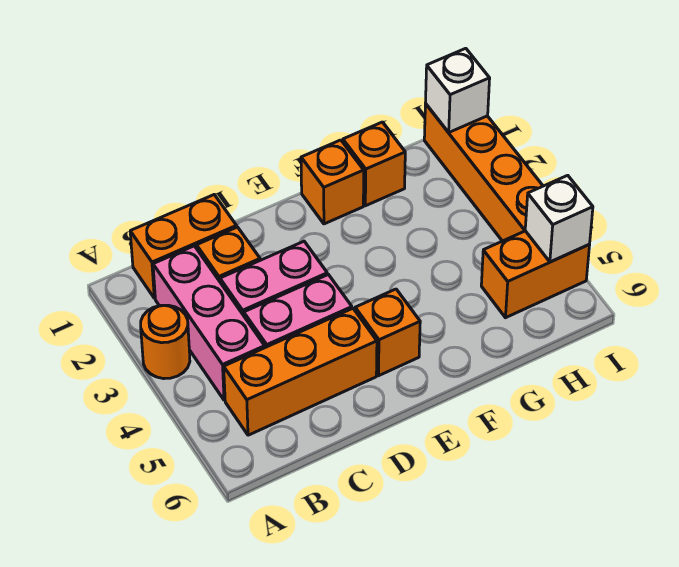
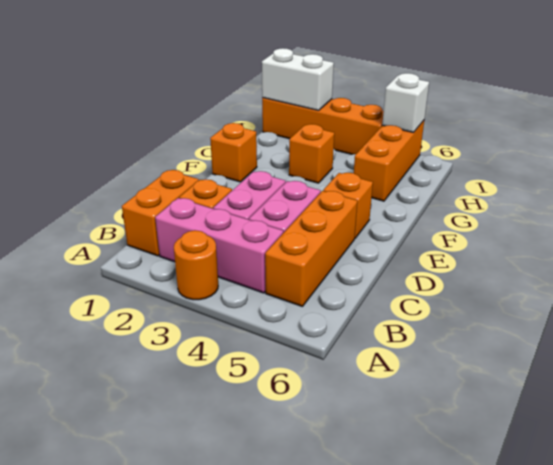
orange 1x1 brick [343,122,405,206] -> orange 1x1 brick moved to [289,124,334,183]
orange 1x2 brick [481,231,590,318] -> orange 1x3 brick [354,121,424,201]
white 1x1 brick [426,48,490,132] -> white 1x2 brick [262,48,334,110]

